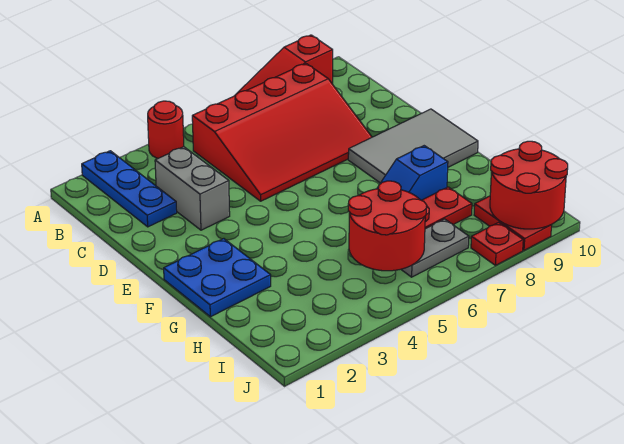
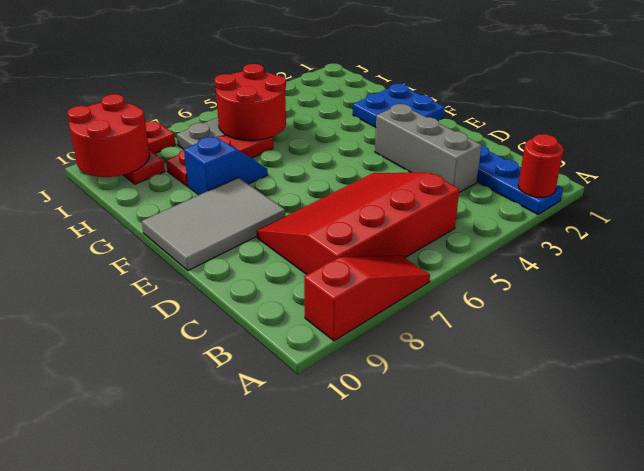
red 1x1 round brick [148,101,184,158] -> red 1x1 round brick moved to [518,134,564,197]
grey 1x2 brick [155,147,230,230] -> grey 1x3 brick [375,104,482,192]

